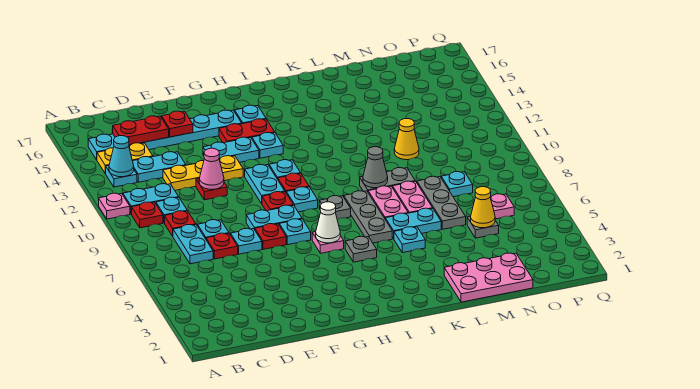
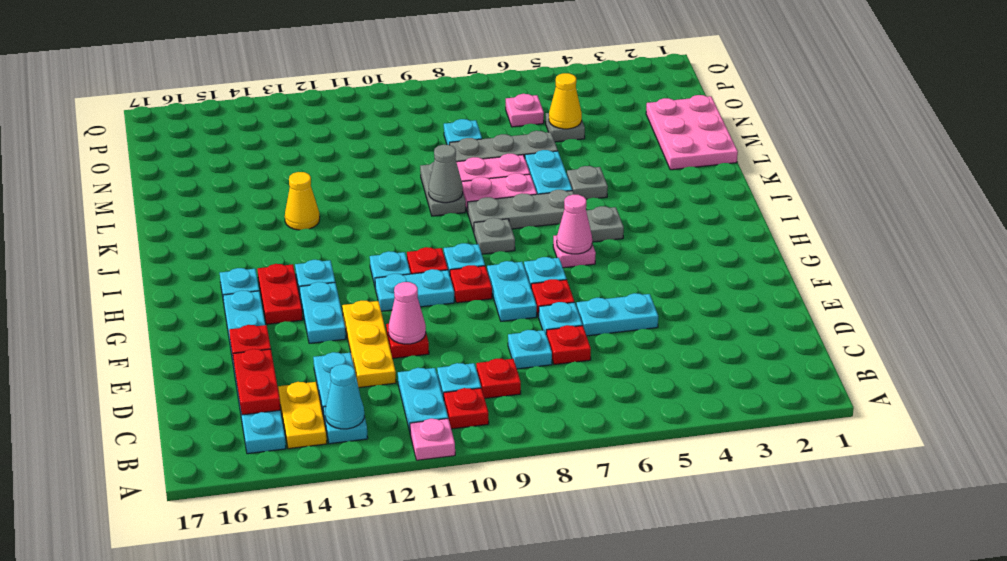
cyan 1x2 plate [173,225,213,264] -> cyan 1x2 plate moved to [577,293,658,336]
white 1x1 cone [316,202,340,243] -> pink 1x1 cone [557,195,592,254]
cyan 1x1 plate [394,227,425,253] -> grey 1x1 plate [567,166,608,200]
yellow 1x1 cone [394,119,419,160] -> yellow 1x1 cone moved to [285,172,320,230]

